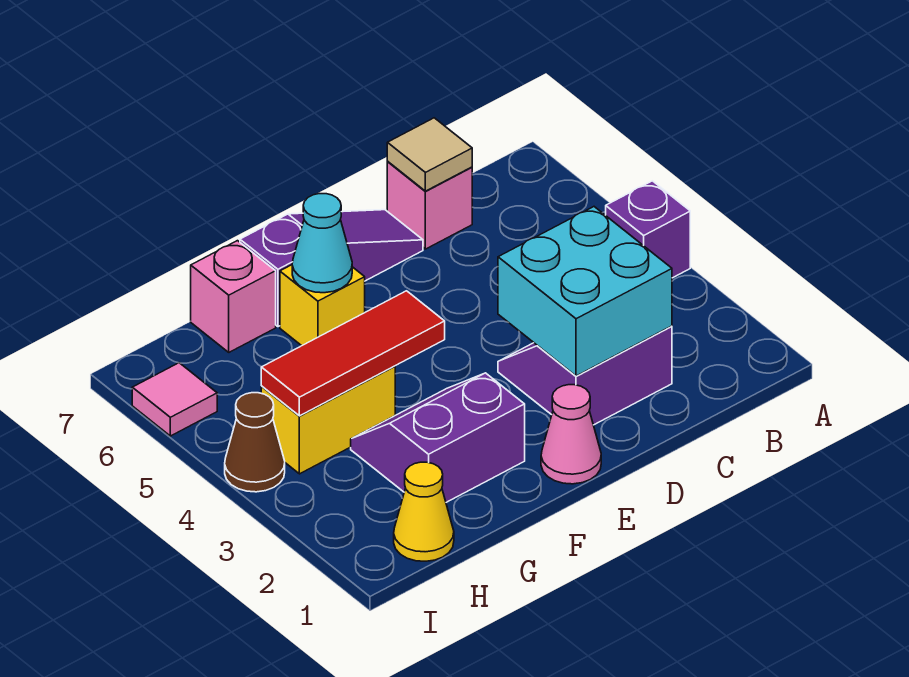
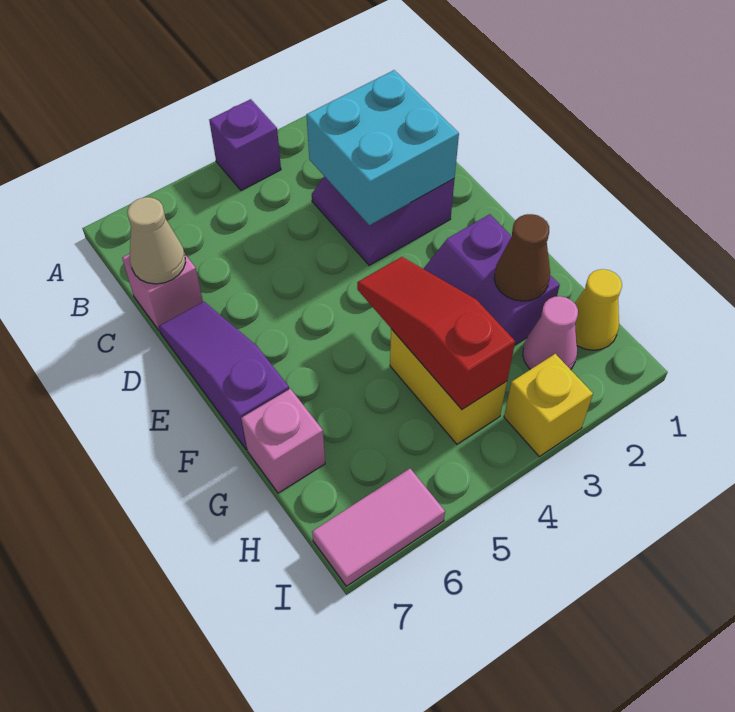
tan 1x1 tile [387,118,472,191] -> tan 1x1 cone [127,197,186,284]
pink 1x1 cone [541,385,601,484] -> pink 1x1 cone moved to [523,296,578,370]
red 1x3 tile [261,291,445,416] -> red 1x3 slope [357,257,515,409]
yellow 1x1 brick [280,265,365,346] -> yellow 1x1 brick moved to [504,354,593,457]
cyan 1x1 cone [292,194,352,293] -> none
brown 1x1 cone [225,393,285,492] -> brown 1x1 cone moved to [494,214,550,301]
pink 1x1 tile [132,363,217,436] -> pink 1x2 tile [312,468,445,586]

